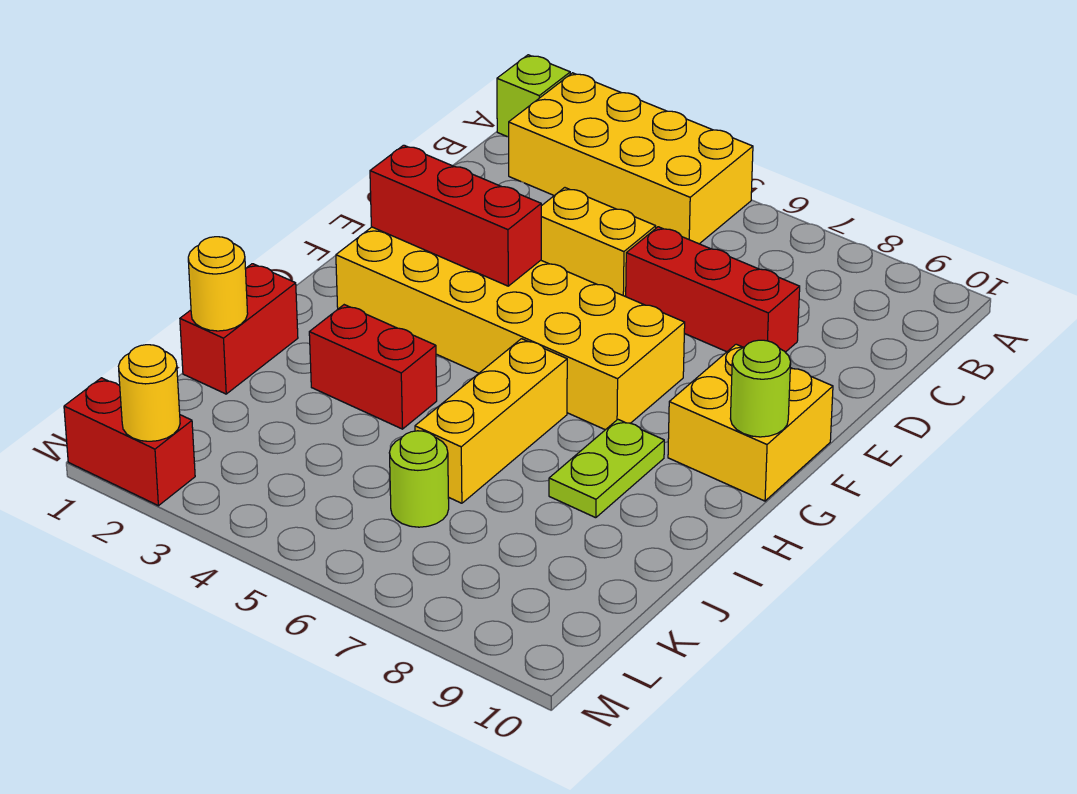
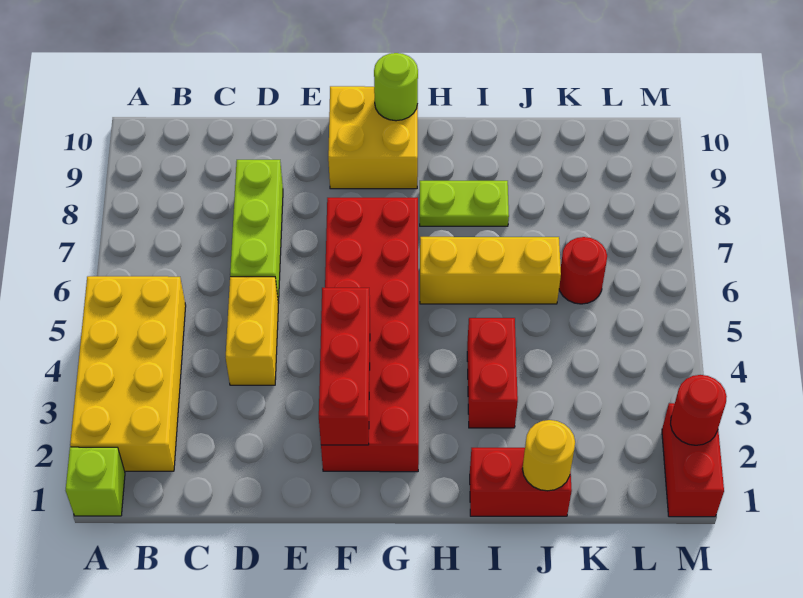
red 1x3 brick [626,227,800,352] -> lime 1x3 brick [230,160,283,303]
yellow 2x6 brick [336,227,685,430] -> red 2x6 brick [321,198,419,472]
lime 1x1 round brick [390,431,449,527] -> red 1x1 round brick [559,237,607,304]
yellow 1x1 round brick [118,345,180,441] -> red 1x1 round brick [670,375,727,445]

